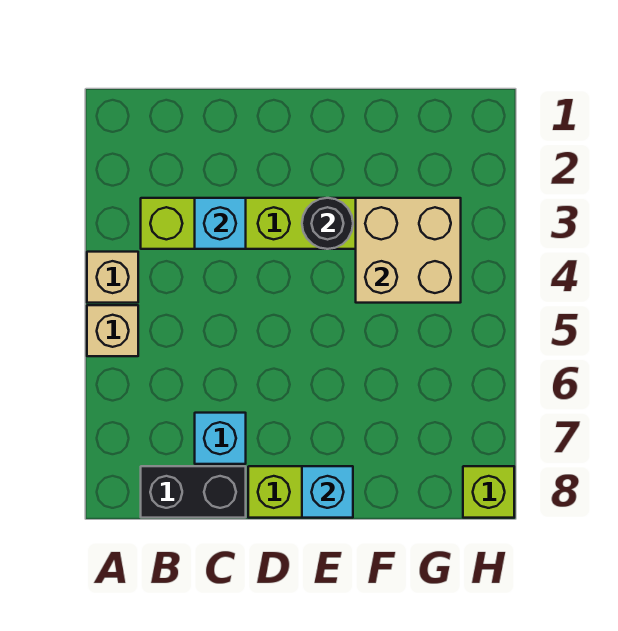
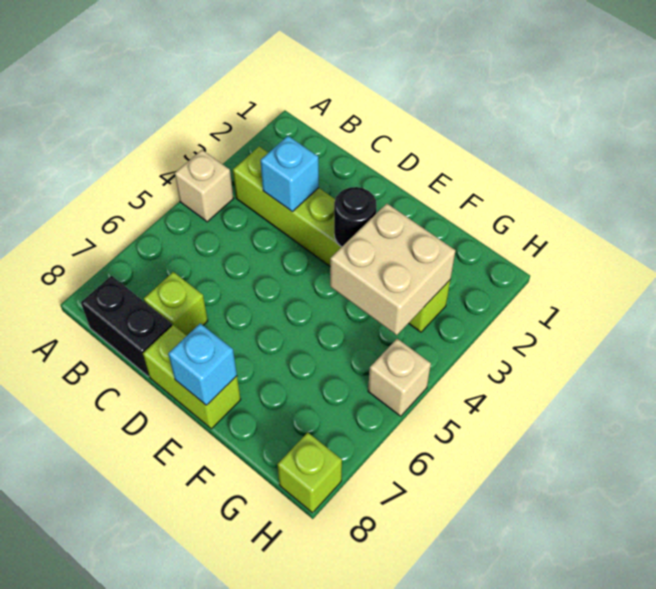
tan 1x1 brick [87,305,138,356] -> tan 1x1 brick moved to [368,339,431,416]
cyan 1x1 brick [195,413,246,464] -> lime 1x1 brick [144,272,208,335]

